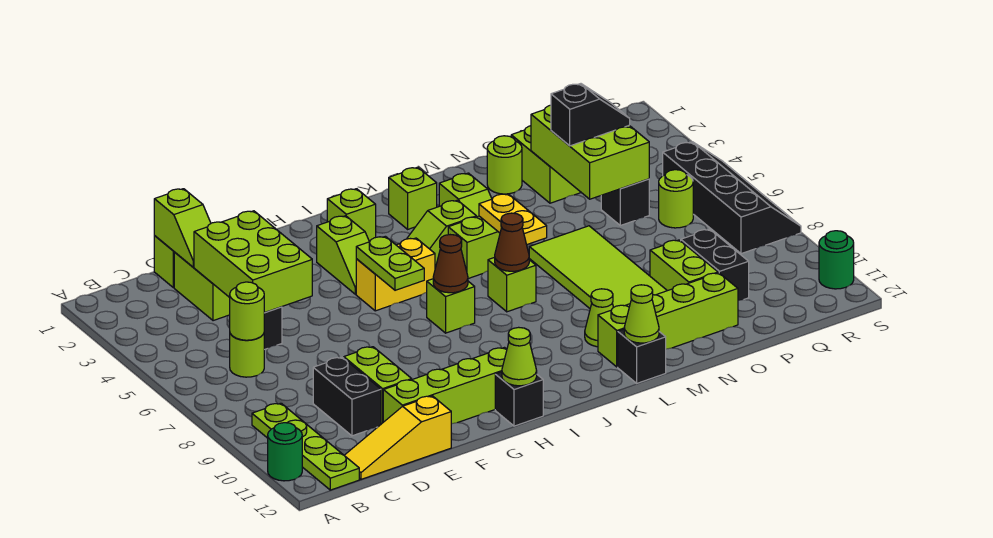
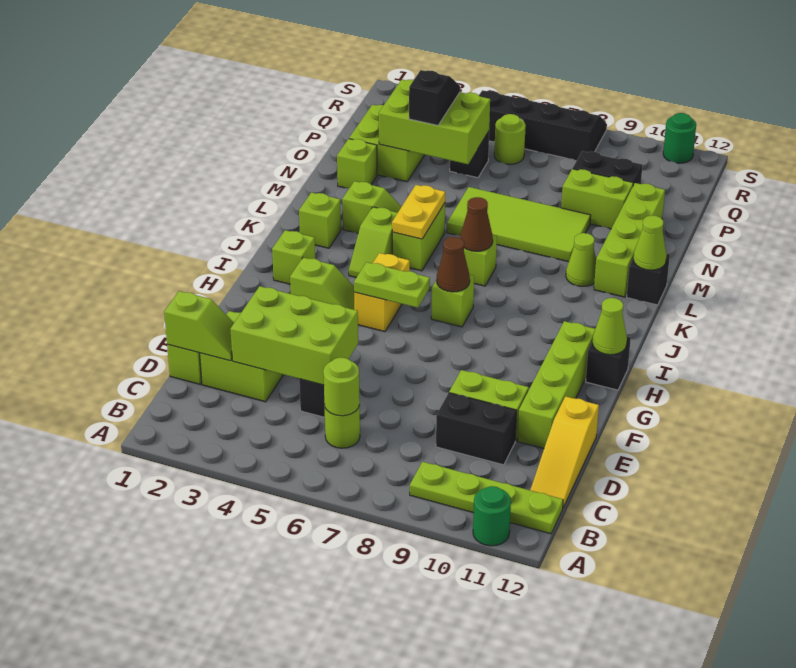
yellow 1x2 plate [479,194,547,245] -> yellow 1x2 plate turned to [392,185,445,239]
lime 1x1 round brick [487,136,522,194] -> lime 1x1 brick [337,139,377,188]

